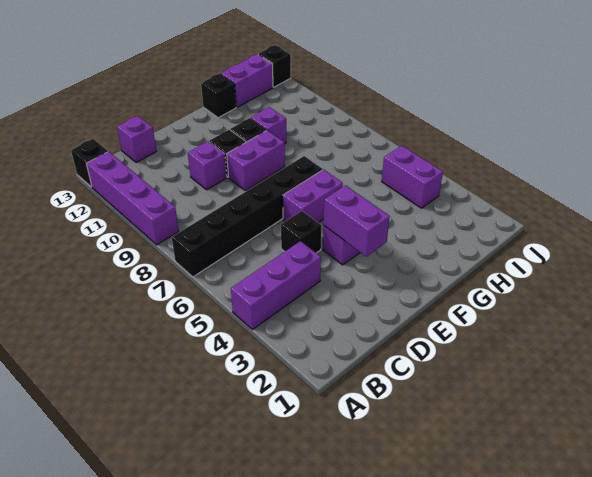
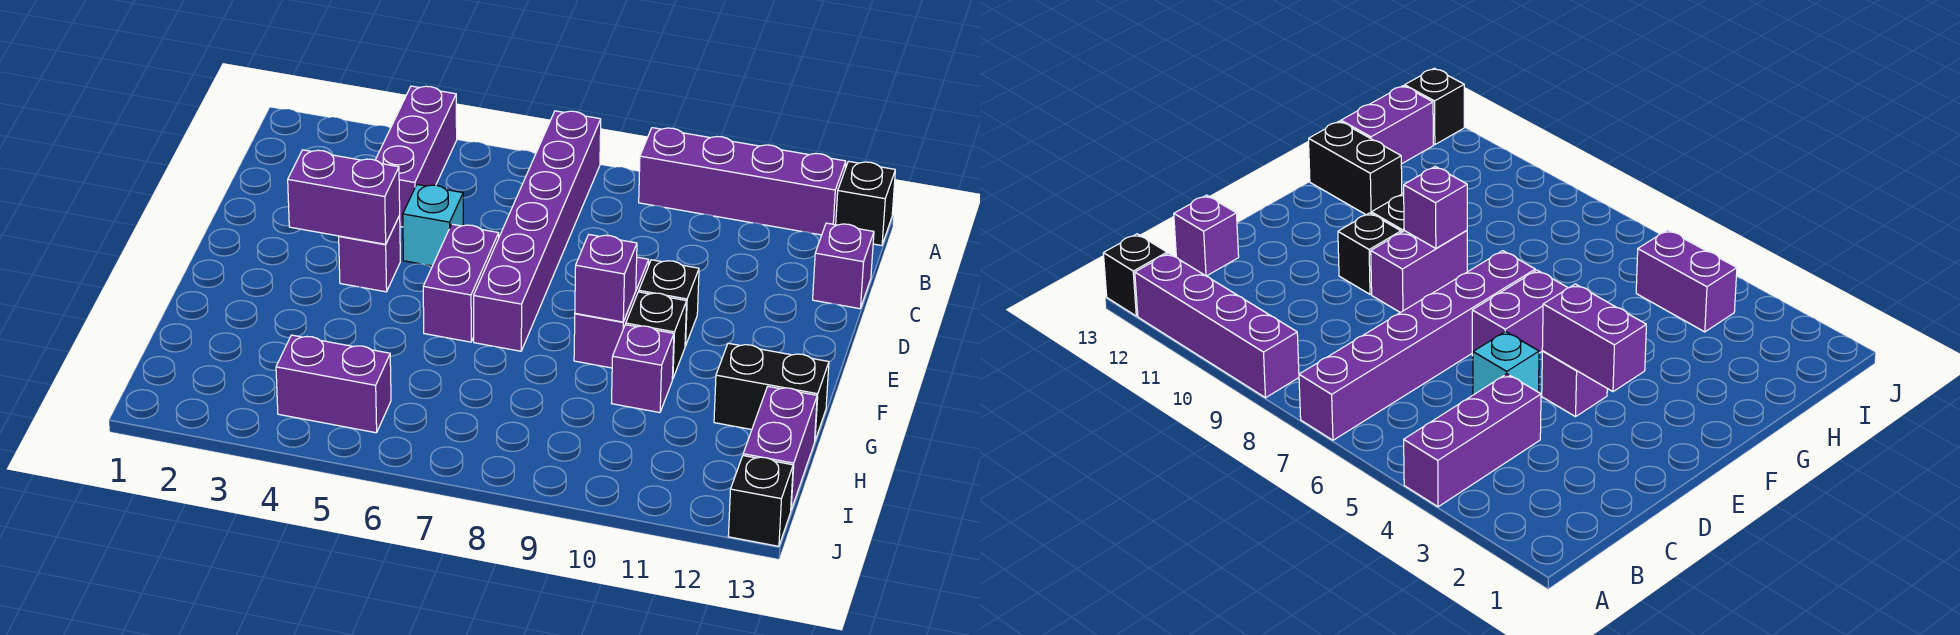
black 1x6 brick [172,156,323,277] -> purple 1x6 brick [474,111,601,351]
black 1x1 brick [281,211,322,253] -> cyan 1x1 brick [403,185,463,266]
purple 1x1 brick [188,141,227,190] -> purple 1x1 brick moved to [575,235,637,322]
black 1x1 brick [201,74,236,118] -> black 1x2 brick [714,343,829,440]

